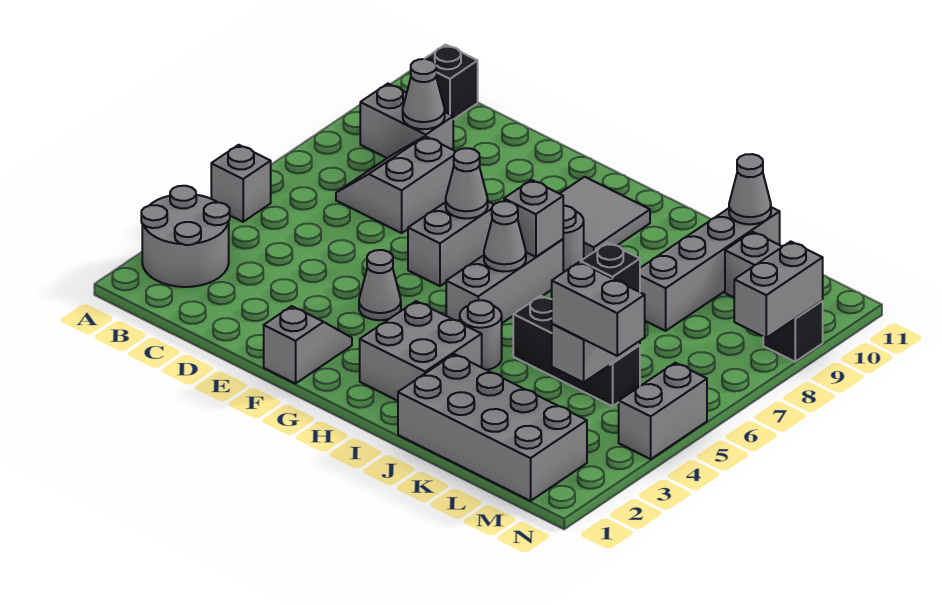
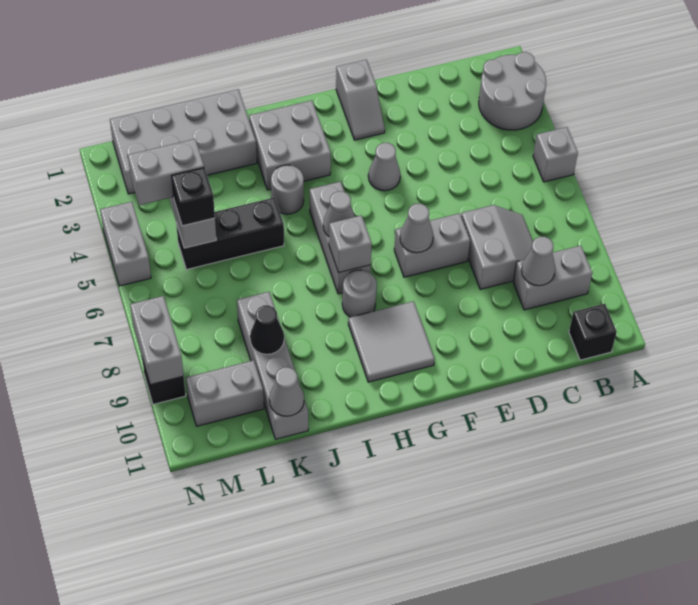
grey 1x2 brick [408,201,494,286] -> grey 1x2 brick turned to [394,213,470,277]
none -> black 1x1 cone [250,305,284,354]

